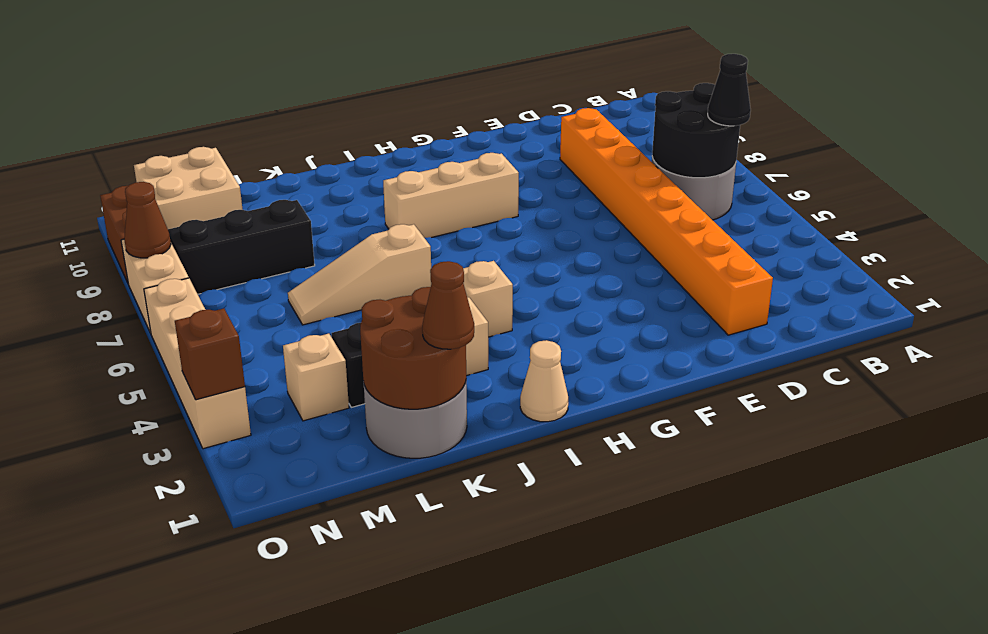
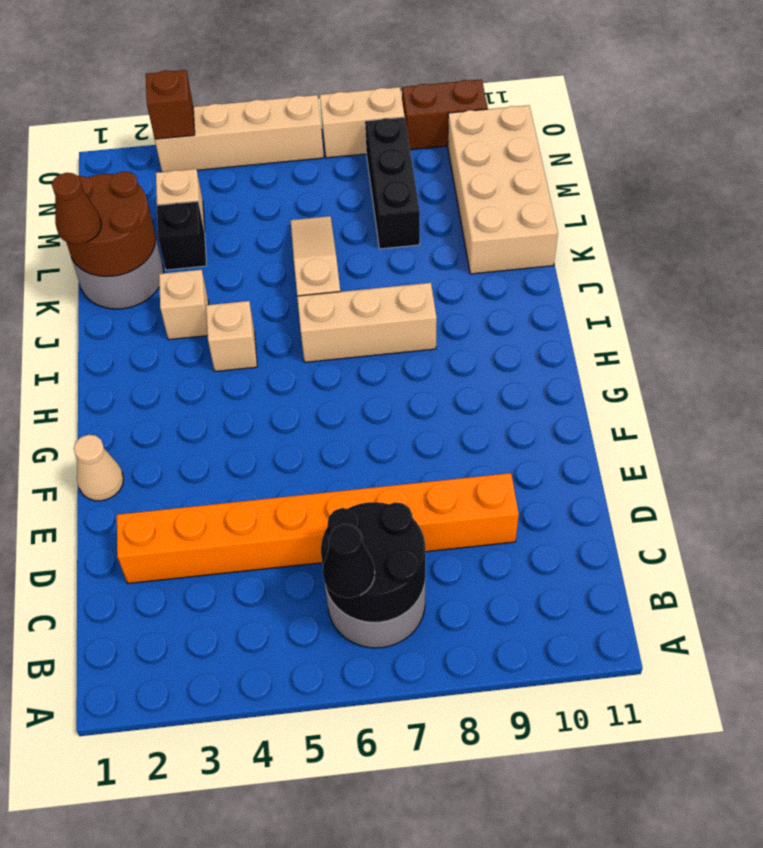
tan 1x3 brick [383,153,519,238] -> tan 1x3 brick turned to [297,283,437,362]
tan 1x1 cone [520,340,568,422] -> tan 1x1 cone moved to [74,435,124,501]
tan 2x2 brick [134,147,243,229] -> tan 2x4 brick [448,105,558,274]
brown 1x1 cone [124,182,171,258] -> none

